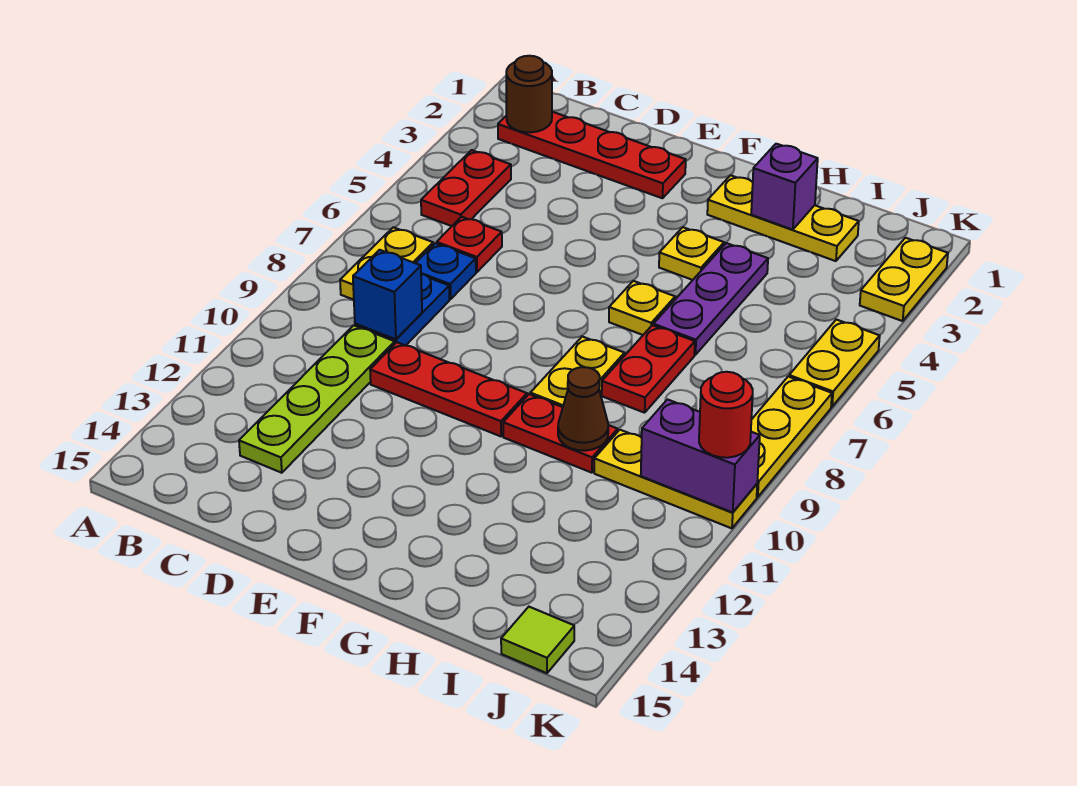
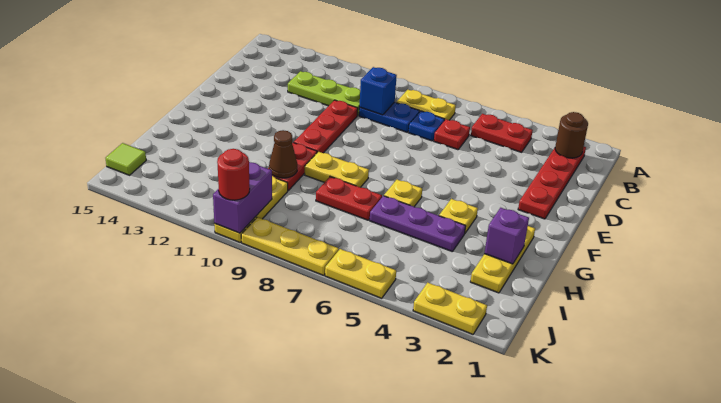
lime 1x4 plate [239,325,395,473] -> lime 1x3 plate [288,71,360,115]

